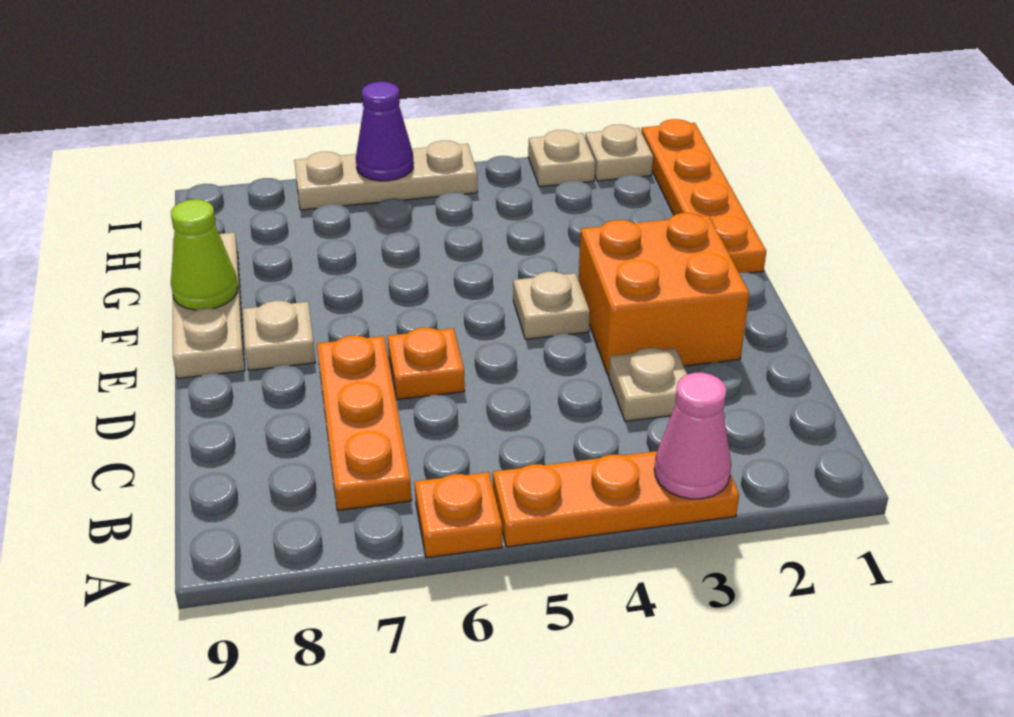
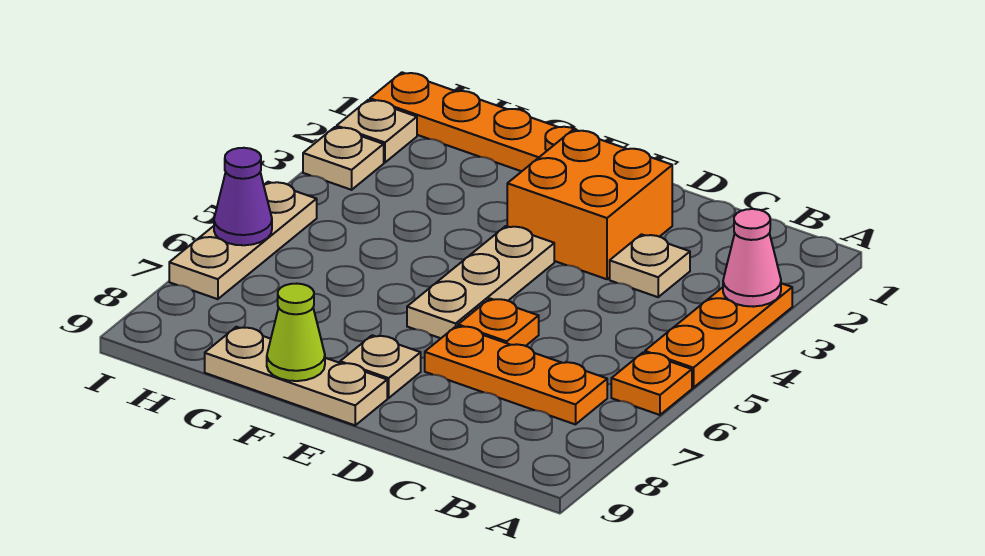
tan 1x1 plate [513,272,590,339] -> tan 1x3 plate [407,226,554,338]

